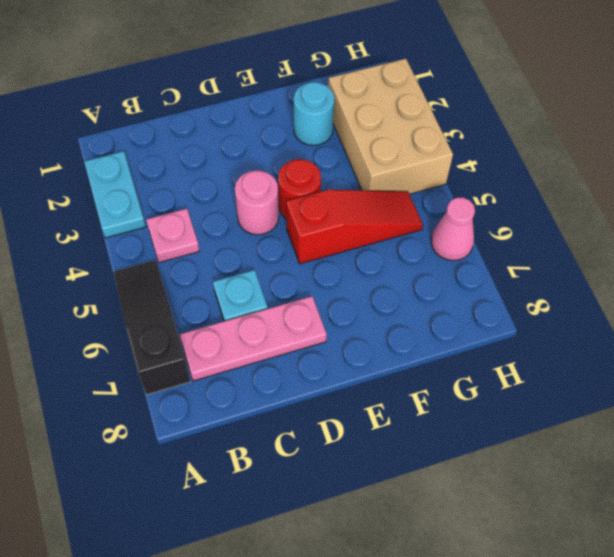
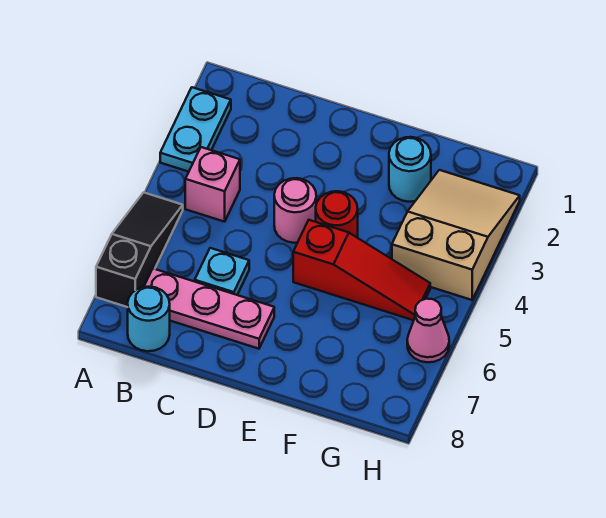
pink 1x1 plate [146,209,199,263] -> pink 1x1 brick [185,147,240,222]
none -> cyan 1x1 round brick [128,287,170,351]
tan 2x3 brick [328,59,453,194] -> tan 2x3 slope [392,170,520,300]

